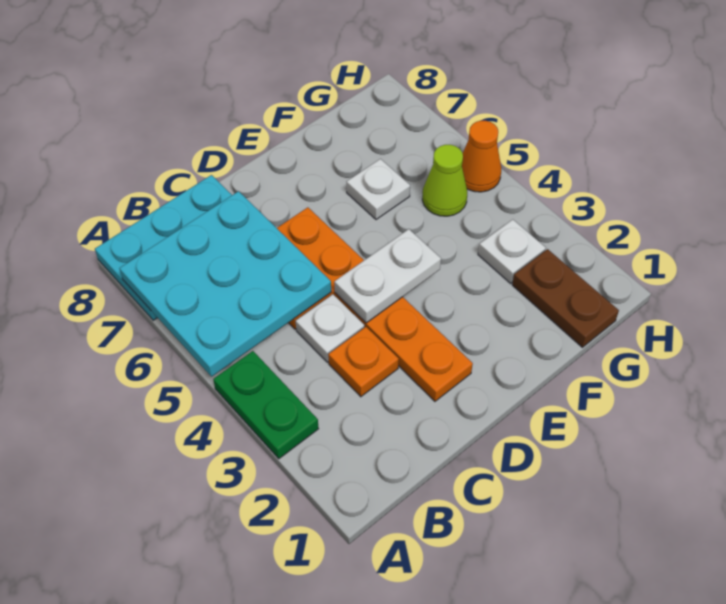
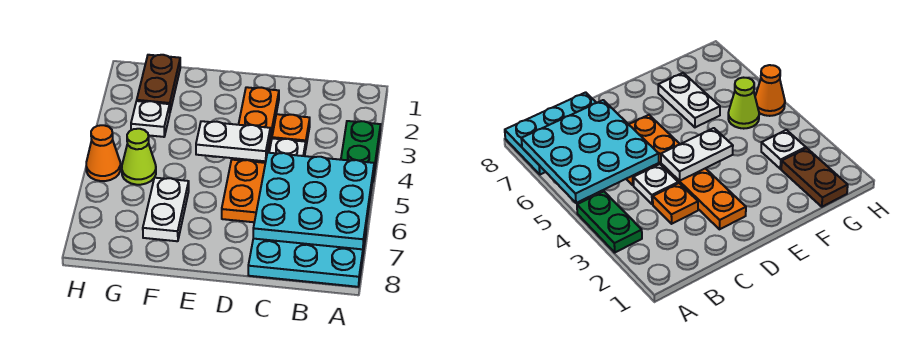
white 1x1 plate [347,159,410,220] -> white 1x2 plate [143,178,189,241]

